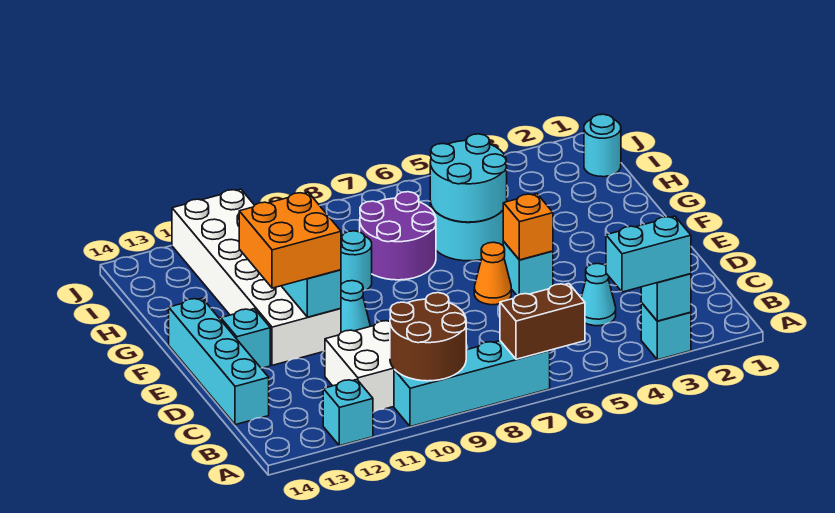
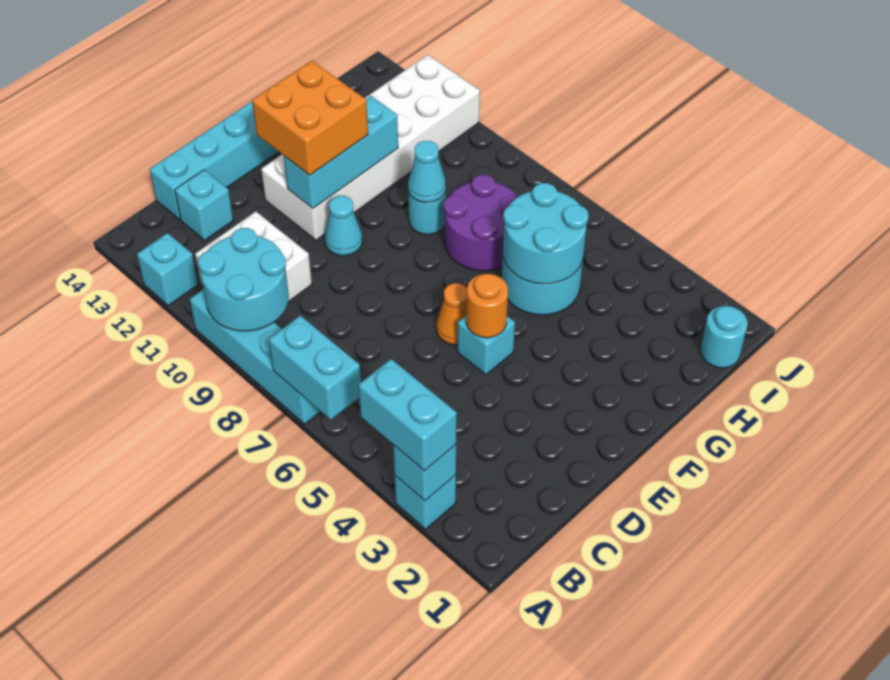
brown 1x2 brick [500,284,585,359] -> cyan 1x2 brick [269,316,361,420]
brown 2x2 round brick [390,293,466,381] -> cyan 2x2 round brick [198,228,289,331]
cyan 1x1 cone [581,264,616,326] -> cyan 1x1 cone moved to [408,141,446,203]
orange 1x1 brick [503,194,553,260] -> orange 1x1 round brick [466,274,508,338]
cyan 1x1 brick [221,309,270,368] -> cyan 1x1 brick moved to [175,170,233,240]

